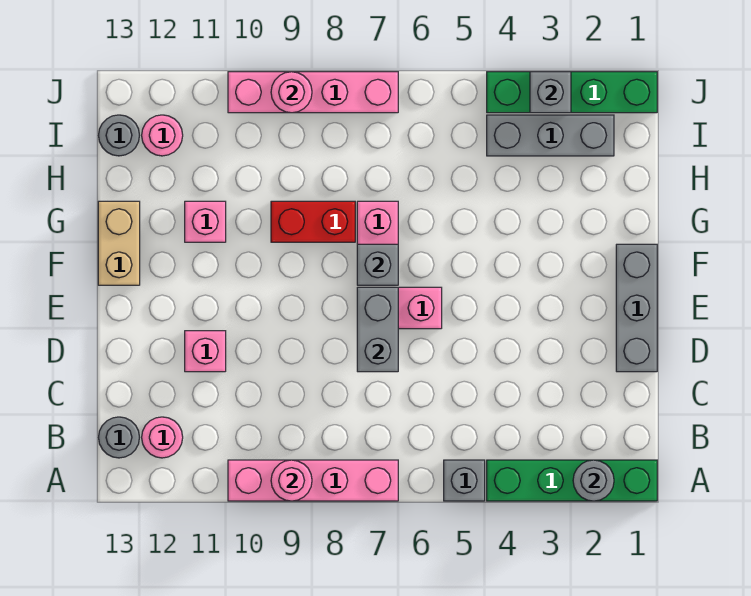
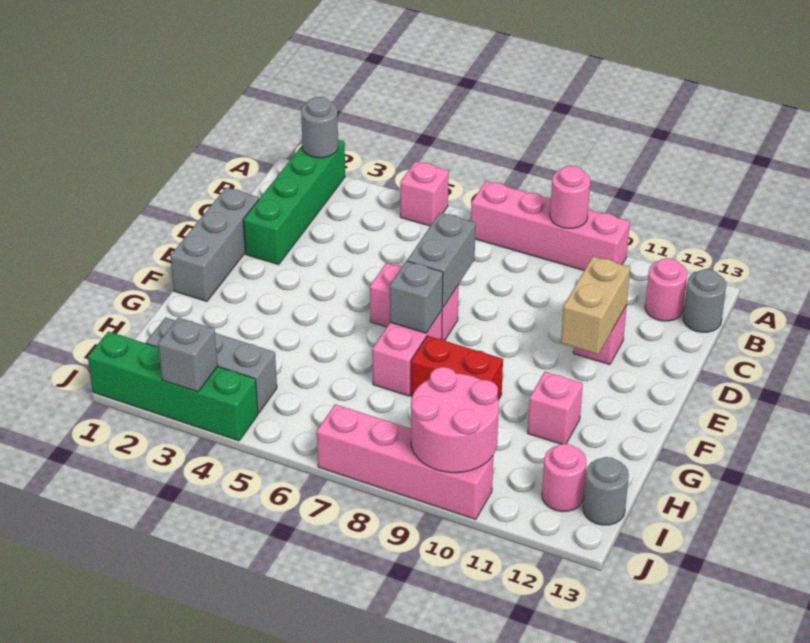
green 1x4 brick [487,460,657,501] -> green 1x4 brick turned to [243,140,345,265]
grey 1x1 brick [444,460,485,501] -> pink 1x1 brick [400,161,449,226]
tan 1x2 brick [98,201,140,285] -> tan 1x2 brick moved to [561,256,630,354]
pink 1x1 round brick [271,72,312,113] -> pink 2x2 round brick [411,367,499,473]

